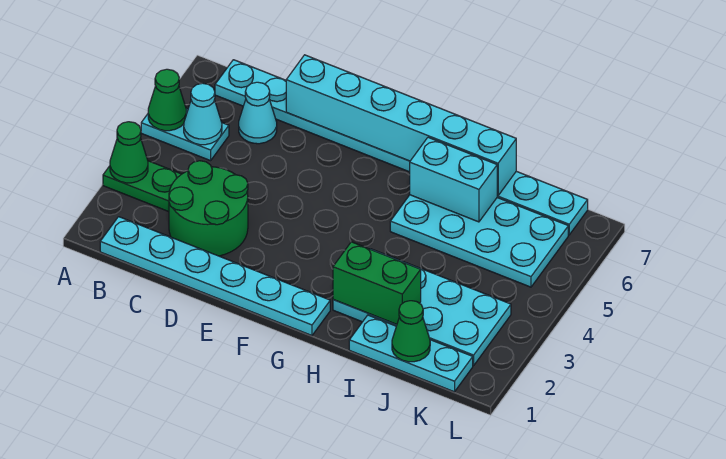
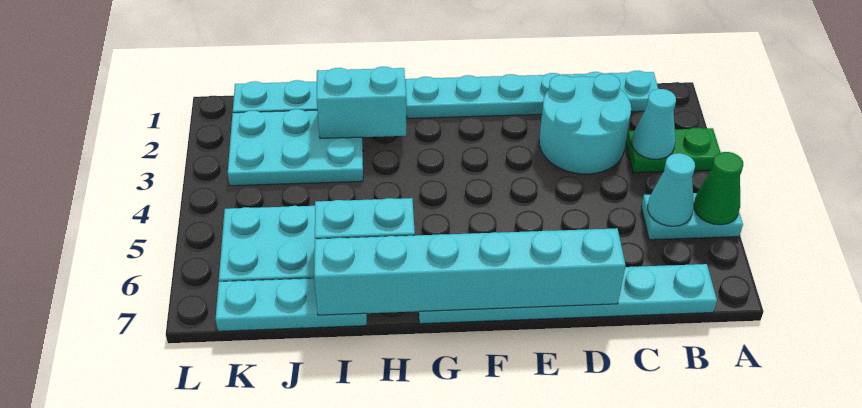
green 1x1 cone [110,122,148,183] -> none
green 2x2 round brick [169,161,248,256] -> cyan 2x2 round brick [539,74,631,174]
cyan 1x1 cone [239,82,277,144] -> cyan 1x1 cone moved to [632,89,676,159]
cyan 2x4 plate [333,249,511,366] -> cyan 2x3 plate [228,109,363,186]
green 1x2 brick [333,242,421,324] -> cyan 1x2 brick [316,67,406,138]
green 1x1 cone [392,301,430,362] -> none

